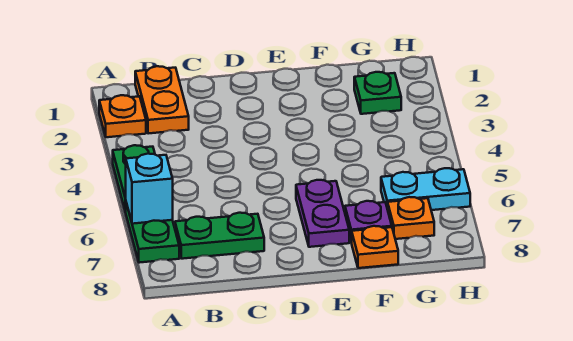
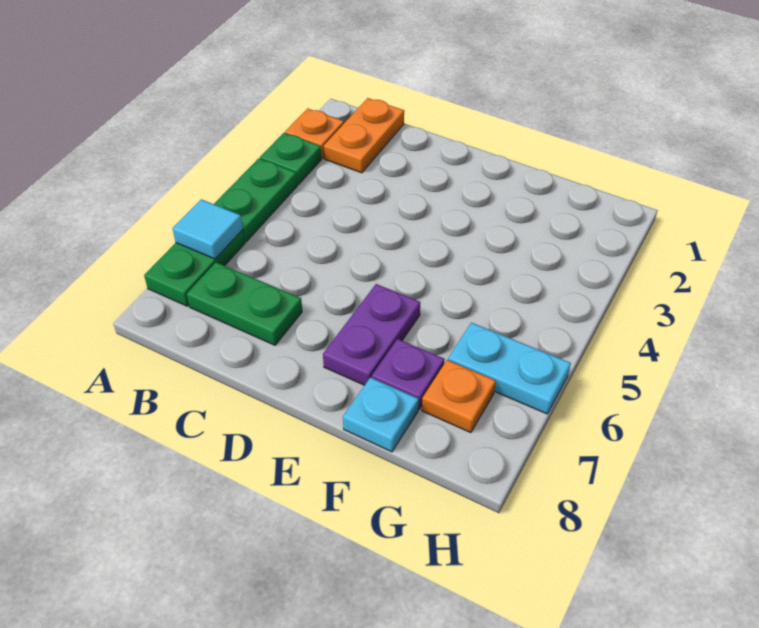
cyan 1x1 brick [126,153,173,224] -> cyan 1x1 tile [173,199,243,259]
orange 1x1 plate [352,226,398,268] -> cyan 1x1 plate [343,377,419,452]
green 1x1 plate [354,72,401,114] -> green 1x1 plate moved to [260,133,321,185]

